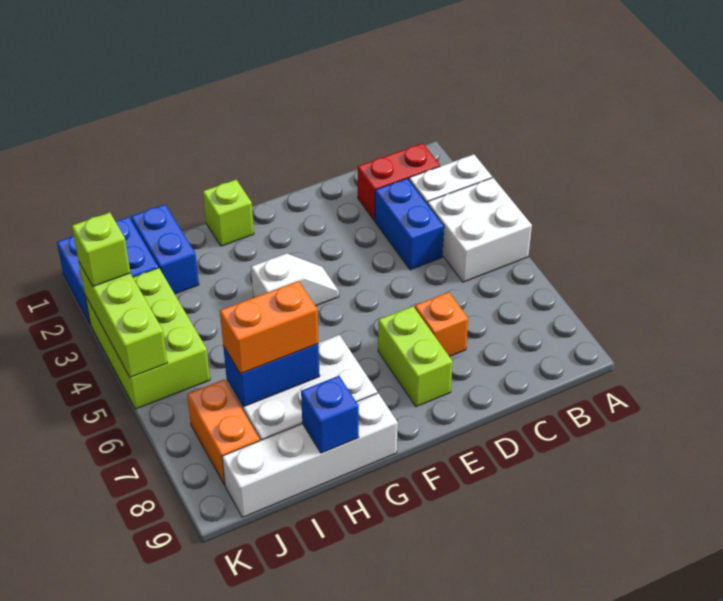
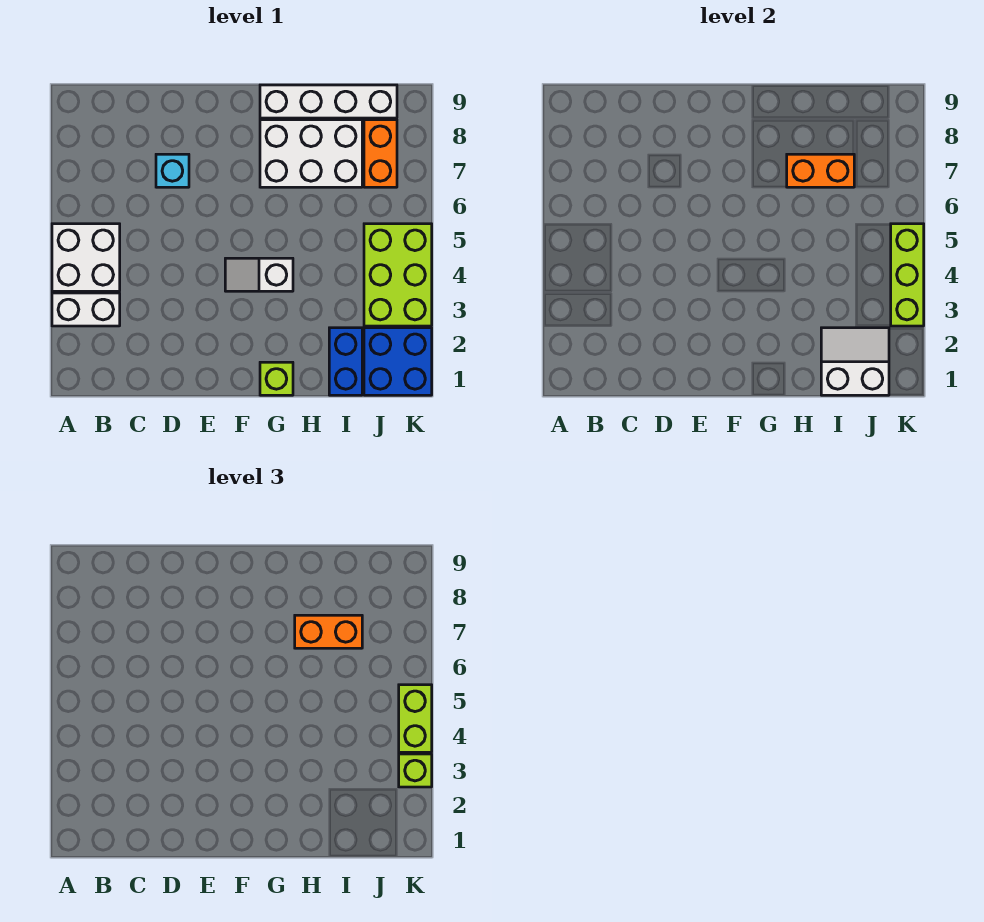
red 1x2 brick [358,143,440,221] -> none
blue 1x2 brick [375,178,444,270] -> none
orange 1x1 brick [415,292,468,357] -> cyan 1x1 brick [156,154,189,187]
lime 1x2 brick [378,306,453,407] -> lime 1x2 brick moved to [399,685,432,752]
blue 1x2 brick [223,344,320,407] -> orange 1x2 brick [787,154,854,187]
blue 1x1 brick [301,376,359,453] -> none
none -> white 2x2 slope [821,328,889,395]

